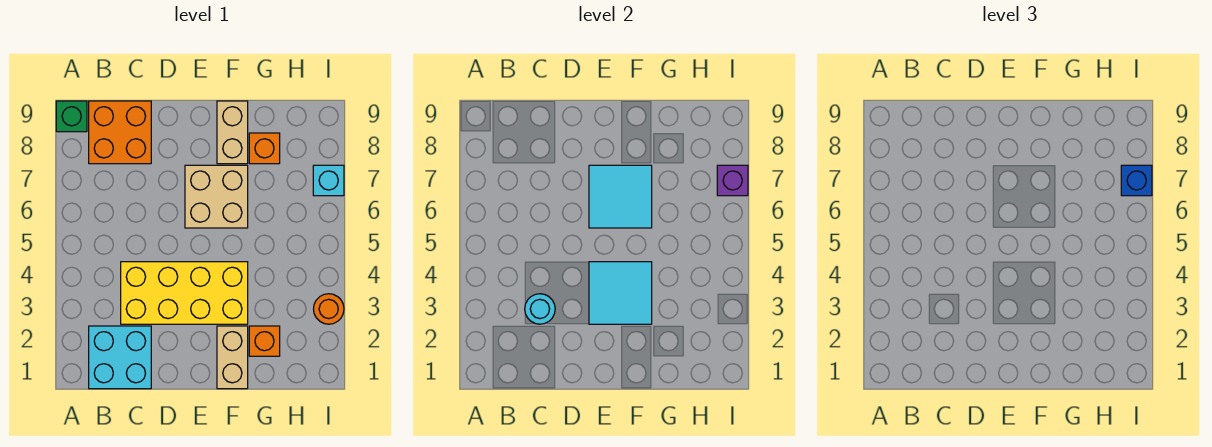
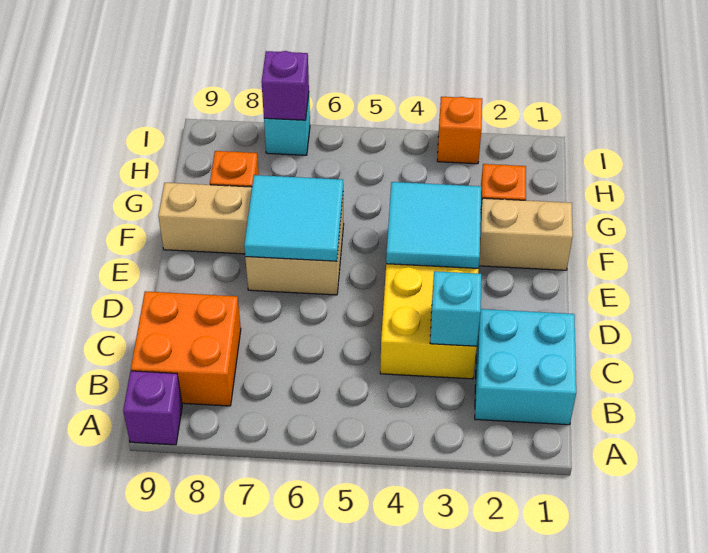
green 1x1 brick [56,101,87,132] -> purple 1x1 brick [123,371,182,445]
cyan 1x1 round brick [525,294,555,324] -> cyan 1x1 brick [430,271,481,346]
orange 1x1 round brick [314,294,344,324] -> orange 1x1 brick [437,97,482,164]
blue 1x1 brick [1121,165,1152,196] -> none

